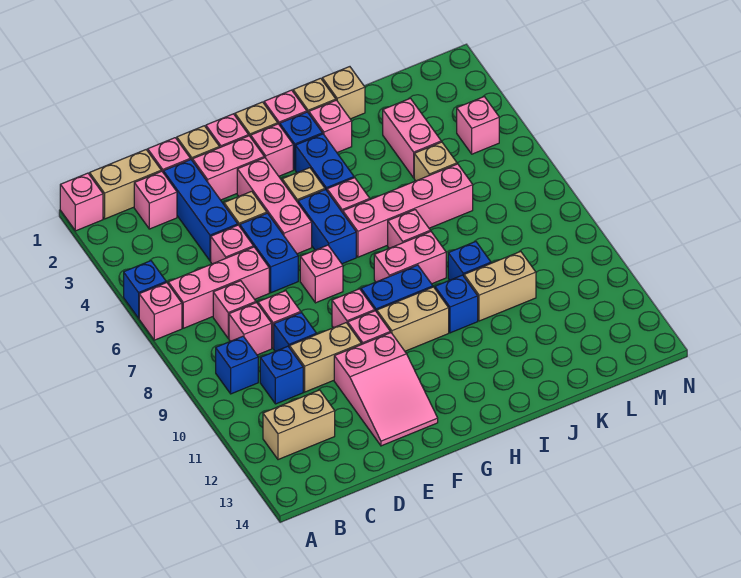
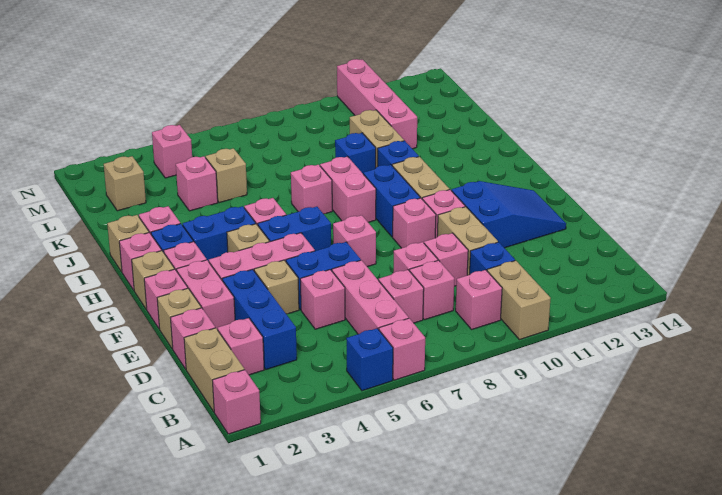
blue 1x1 brick [216,336,258,394] -> pink 1x1 brick [456,270,502,329]
tan 1x2 brick [263,390,335,460] -> tan 1x2 brick moved to [487,261,551,340]
blue 1x3 brick [163,159,238,261] -> blue 1x3 brick turned to [222,269,297,369]
blue 1x1 brick [274,313,317,351] -> pink 1x1 brick [424,233,468,286]
pink 2x3 slope [334,333,438,446] -> blue 2x3 slope [451,181,566,248]
pink 1x4 brick [343,164,473,257] -> pink 1x4 brick moved to [337,59,417,149]
tan 1x1 brick [322,67,365,119] -> tan 1x1 brick moved to [104,156,146,211]
pink 1x2 brick [383,98,441,178] -> pink 1x1 brick [176,156,218,211]

